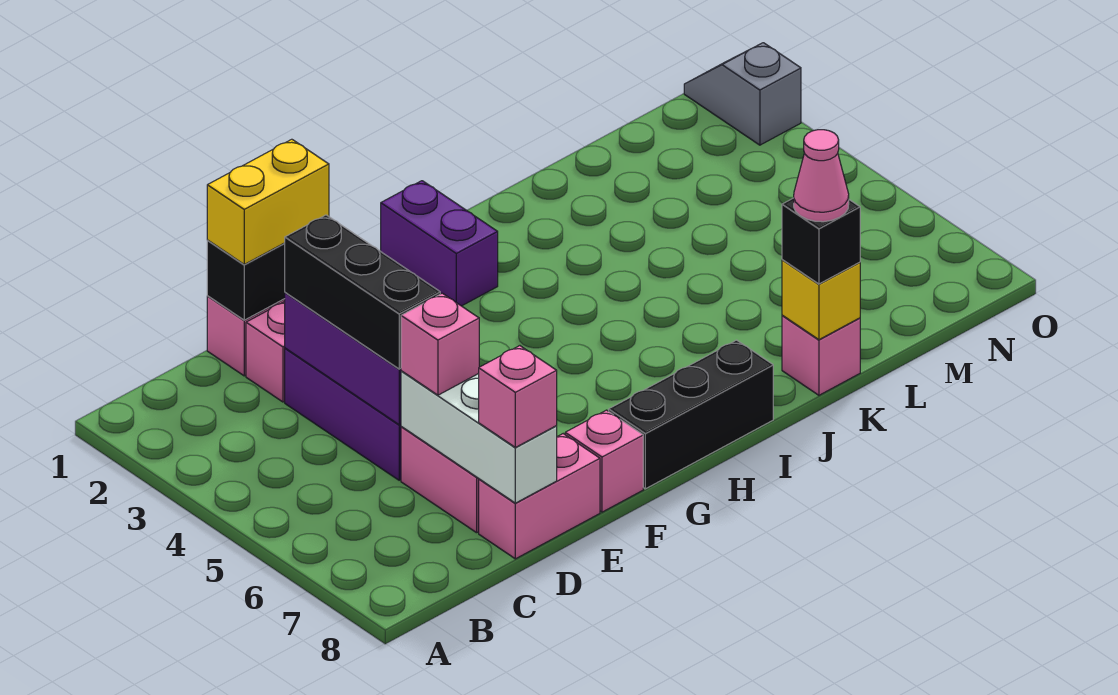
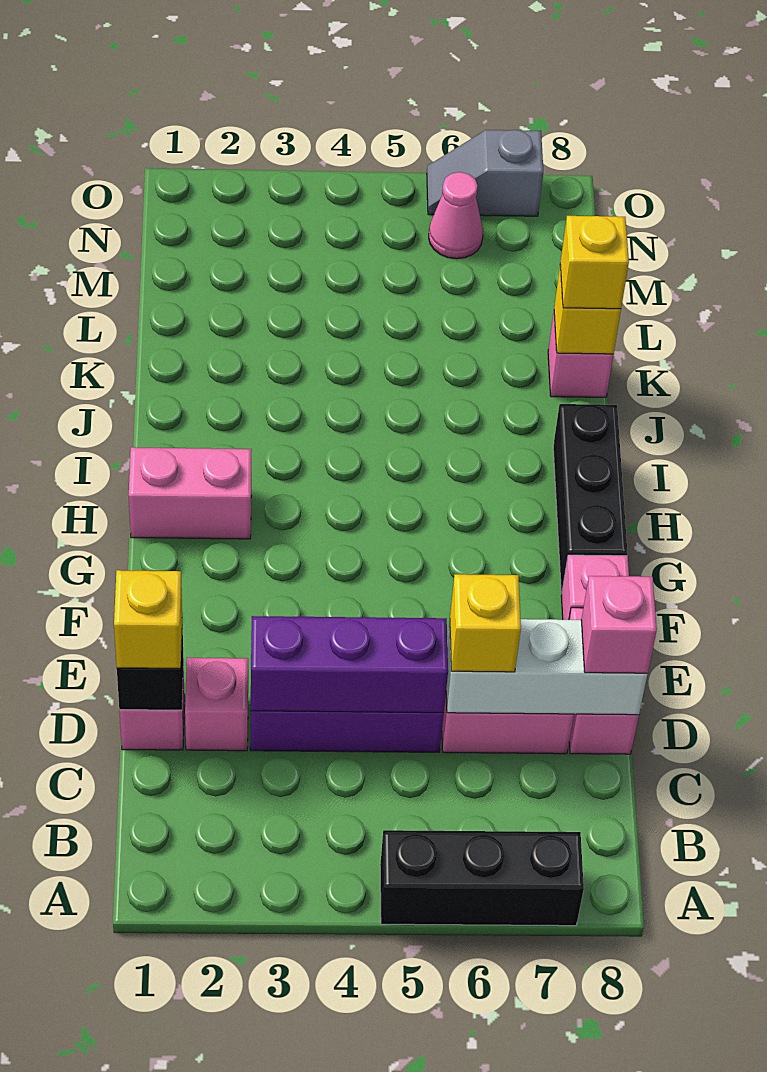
yellow 1x2 brick [207,139,329,264] -> yellow 1x1 brick [114,570,182,668]
black 1x3 brick [285,215,440,369] -> black 1x3 brick moved to [380,830,584,926]
pink 1x1 brick [401,293,479,395] -> yellow 1x1 brick [450,574,521,672]
purple 1x2 brick [381,181,498,306] -> pink 1x2 brick [129,447,252,539]
black 1x1 brick [782,198,860,284] -> yellow 1x1 brick [560,216,629,309]
pink 1x1 cone [794,130,849,222] -> pink 1x1 cone moved to [429,172,483,259]
grey 1x2 slope [684,43,801,145] -> grey 1x2 slope moved to [427,130,543,216]

